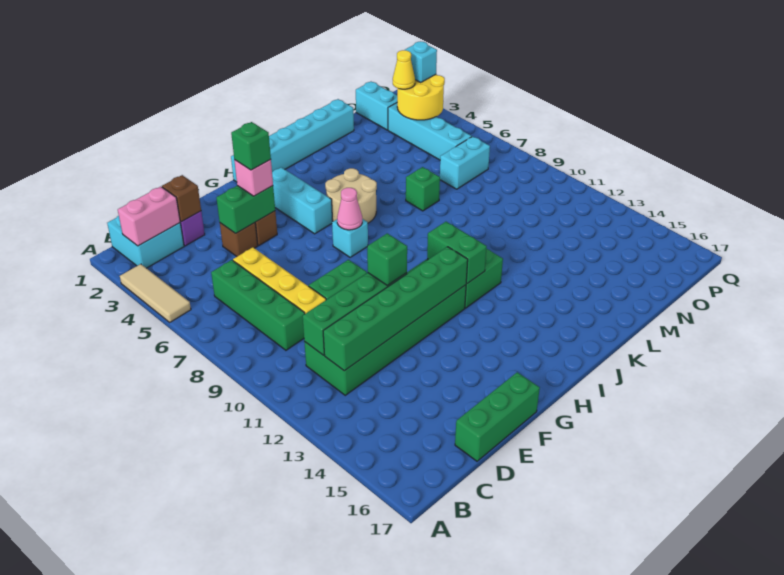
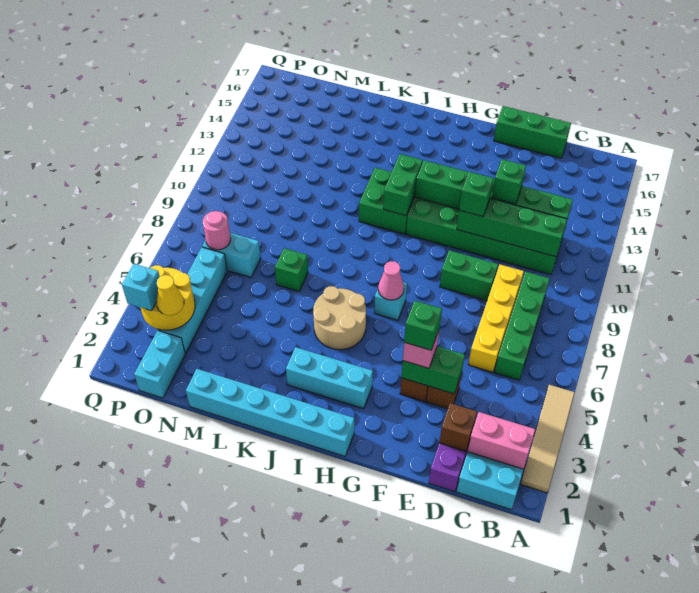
tan 1x3 tile [120,264,191,322] -> tan 1x4 tile [521,385,575,493]
none -> green 1x1 brick [492,159,526,204]
cyan 1x3 brick [272,167,333,234] -> cyan 1x3 brick turned to [286,347,373,409]
none -> pink 1x1 round brick [203,211,231,250]

